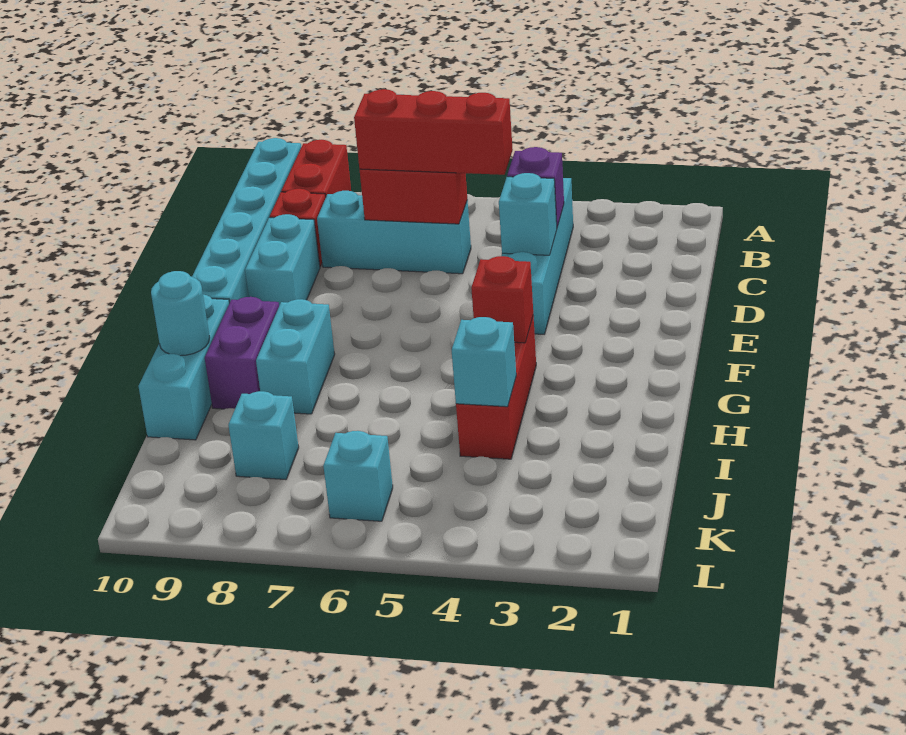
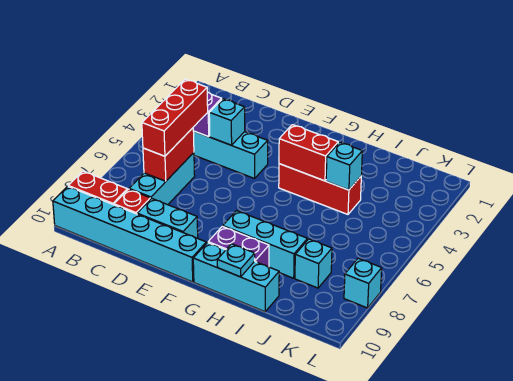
red 1x1 brick [471,256,533,343] -> red 1x2 brick [279,125,338,181]
cyan 1x2 brick [256,299,335,414] -> cyan 1x3 brick [223,211,307,278]
cyan 1x1 round brick [151,271,210,356] -> cyan 1x1 plate [217,244,255,277]
cyan 1x1 brick [323,431,393,521] -> cyan 1x1 brick moved to [344,258,382,308]

